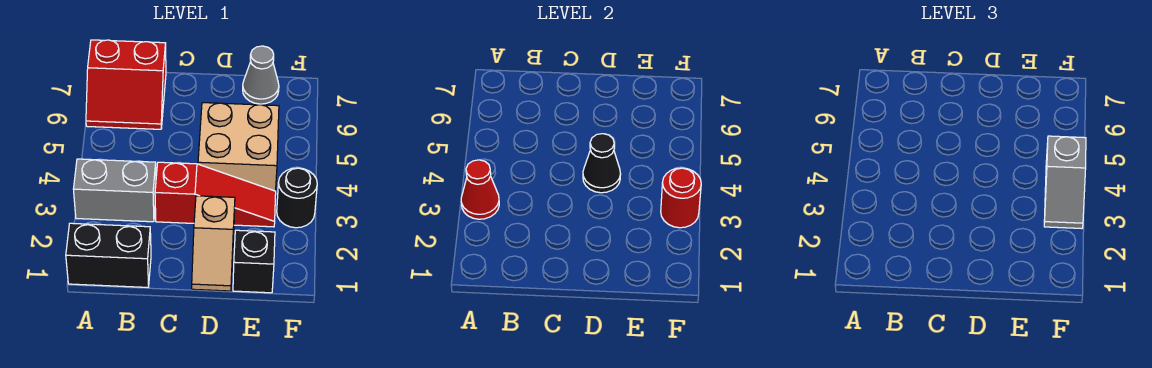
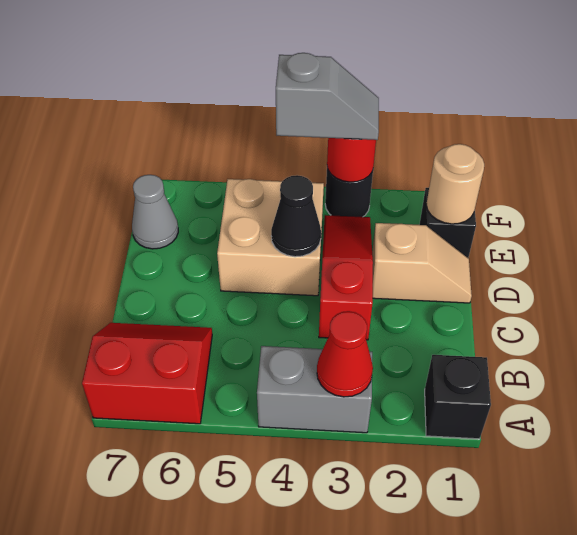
black 1x2 brick [66,223,151,287] -> black 1x1 brick [425,355,491,439]
grey 1x2 brick [74,159,156,222] -> grey 1x2 brick turned to [257,346,372,433]
red 2x2 slope [86,40,166,129] -> red 2x2 slope turned to [82,323,212,424]
none -> tan 1x1 round brick [426,144,484,224]

